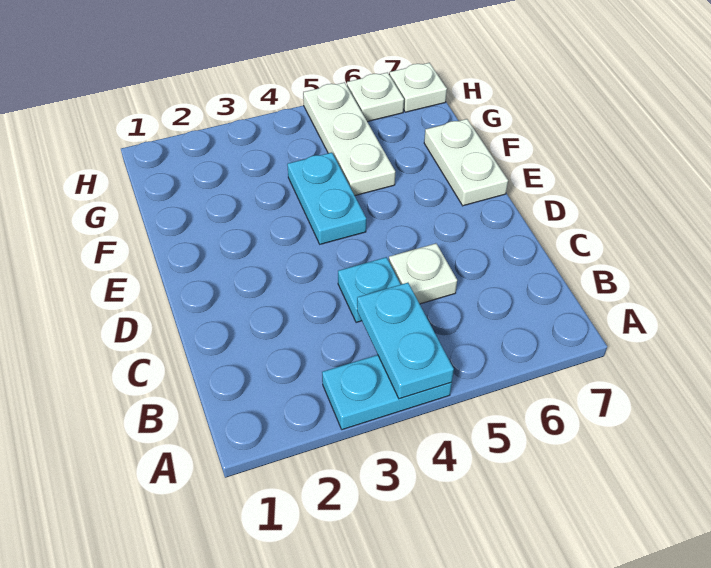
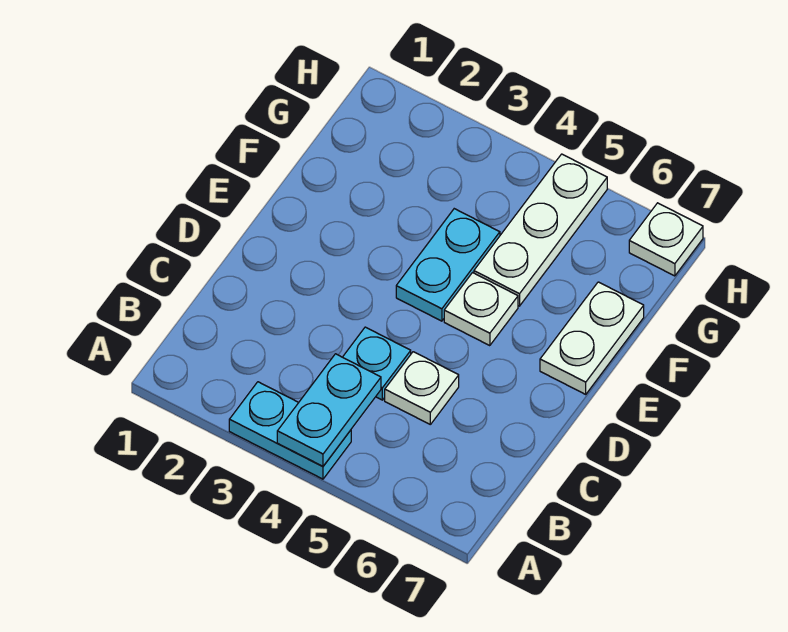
white 1x1 plate [347,72,404,122] -> white 1x1 plate moved to [444,273,518,346]

